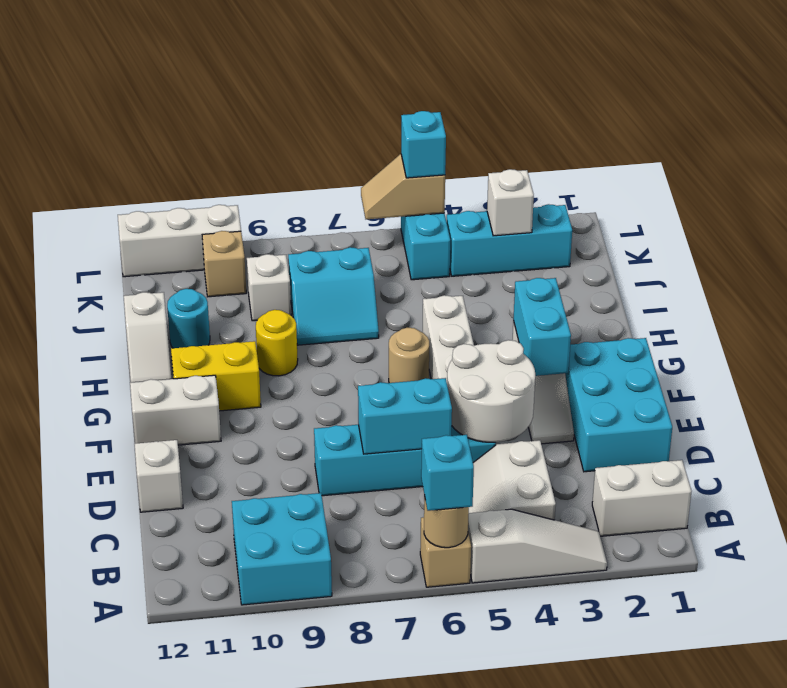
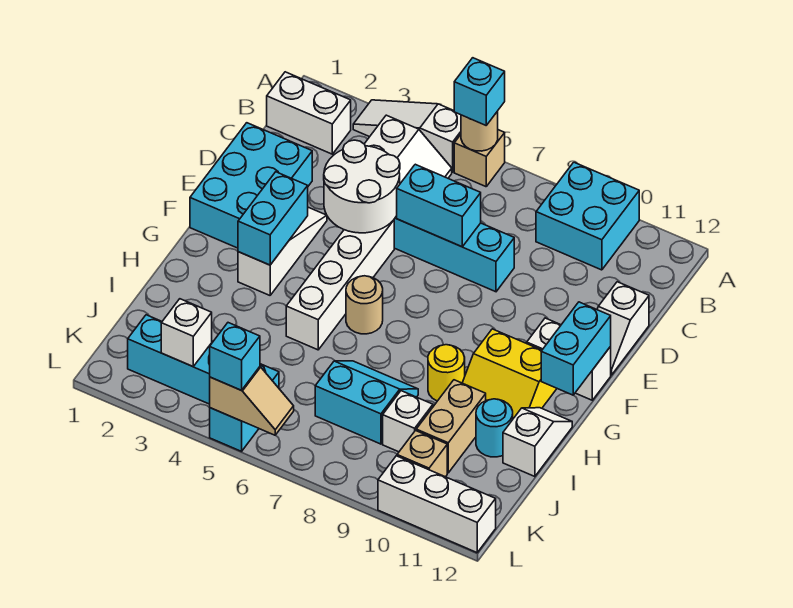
none -> cyan 1x2 brick [541,302,611,395]
none -> tan 1x2 brick [416,380,486,473]

